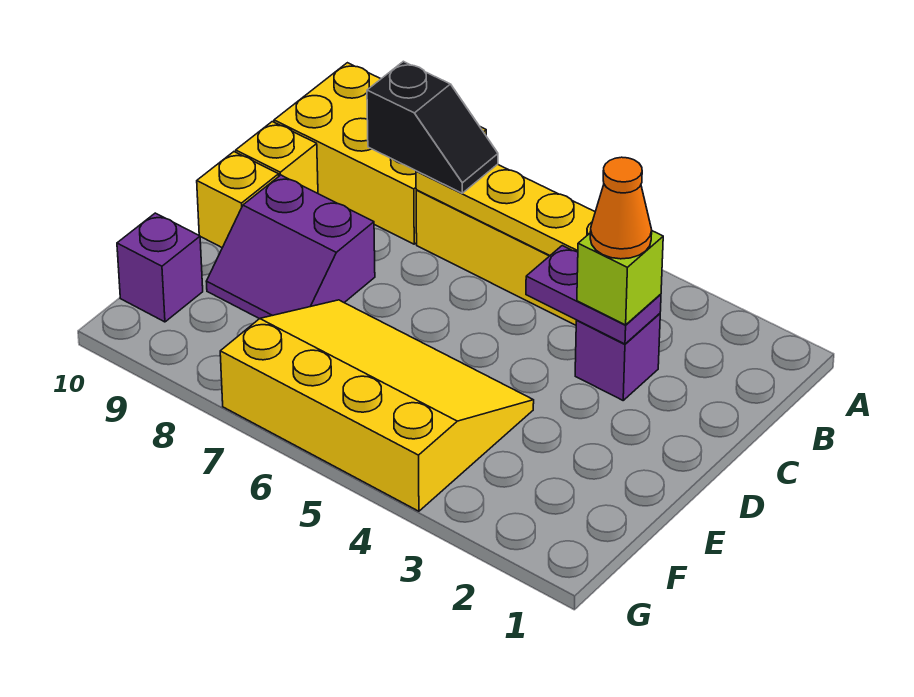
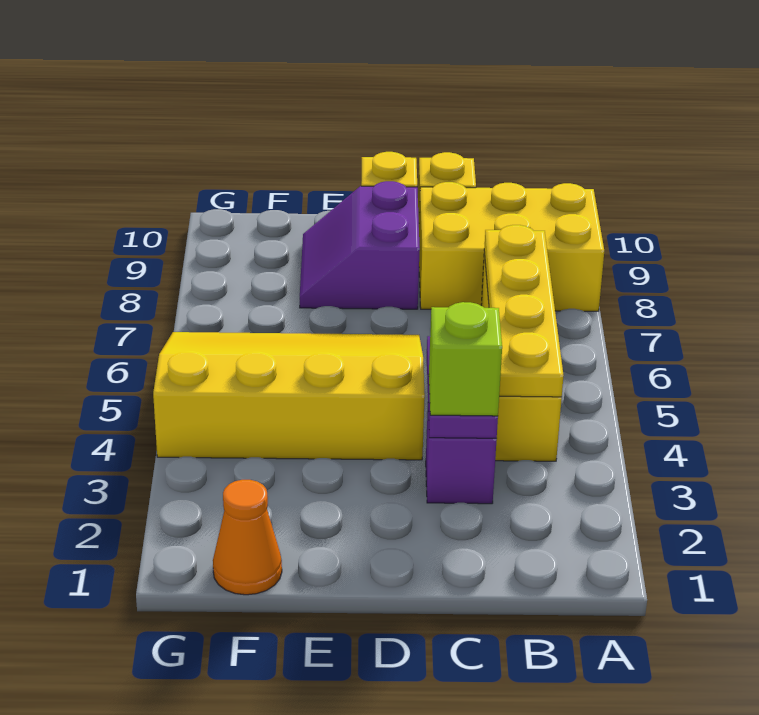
yellow 2x3 brick [274,63,486,244] -> yellow 2x3 brick turned to [419,182,604,311]
black 1x2 slope [367,61,498,193] -> none
orange 1x1 cone [590,157,652,259] -> orange 1x1 cone moved to [213,480,282,595]
yellow 3x4 slope [220,300,534,511] -> yellow 3x4 slope turned to [153,332,425,460]
purple 1x1 brick [117,213,203,322] -> none

